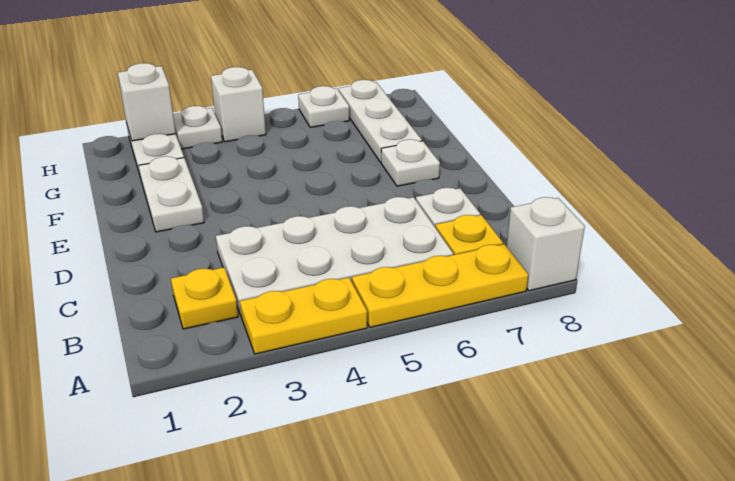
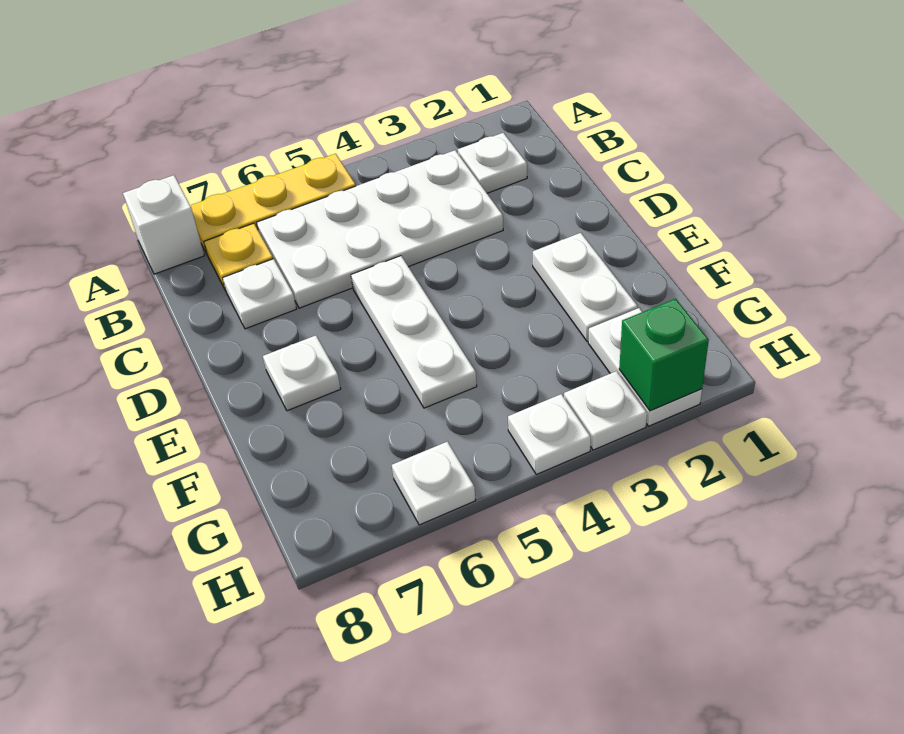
yellow 1x2 plate [240,278,367,354] -> none
yellow 1x1 plate [171,268,238,329] -> white 1x1 plate [458,133,527,193]
white 1x3 plate [339,80,422,162] -> white 1x3 plate moved to [351,256,477,408]
white 1x1 brick [118,63,176,141] -> green 1x1 brick [619,299,709,411]
white 1x1 brick [211,67,266,142] -> white 1x1 plate [508,394,591,474]

